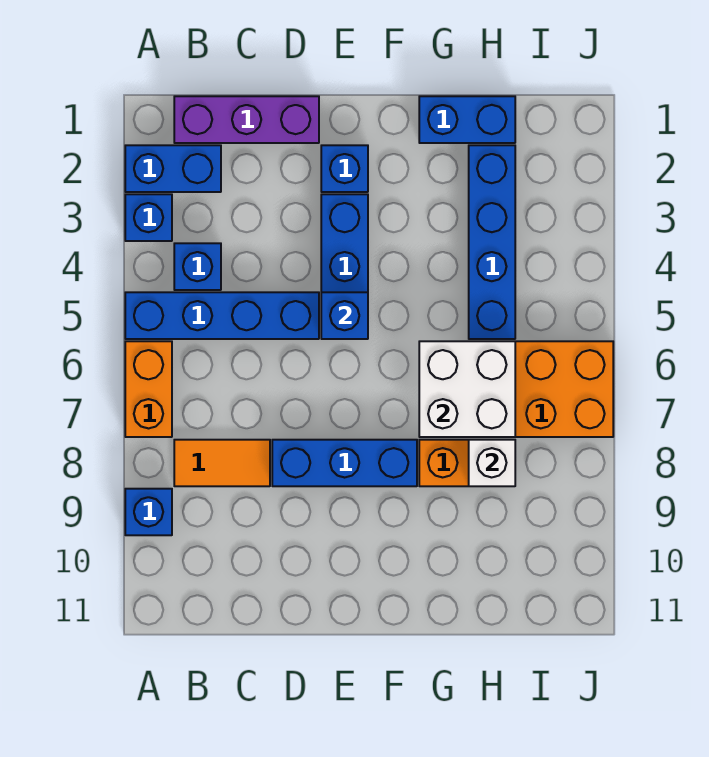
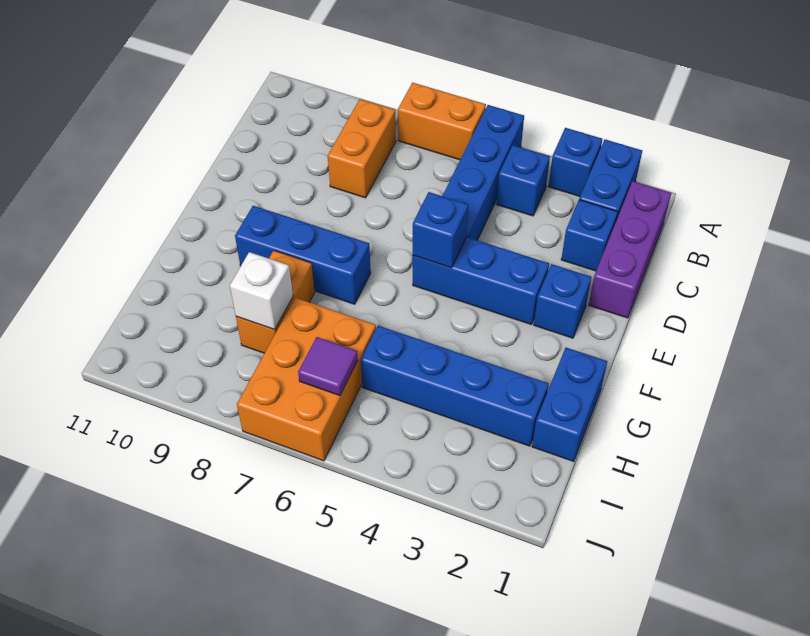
blue 1x1 brick [125,489,172,535] -> blue 1x1 brick moved to [561,200,618,271]
orange 1x2 tile [174,440,270,486] -> orange 1x2 brick [328,99,396,198]
blue 1x3 brick [272,440,417,486] -> blue 1x3 brick turned to [235,206,371,304]
white 2x2 brick [419,341,515,437] -> none
none -> purple 1x1 tile [298,337,358,396]

